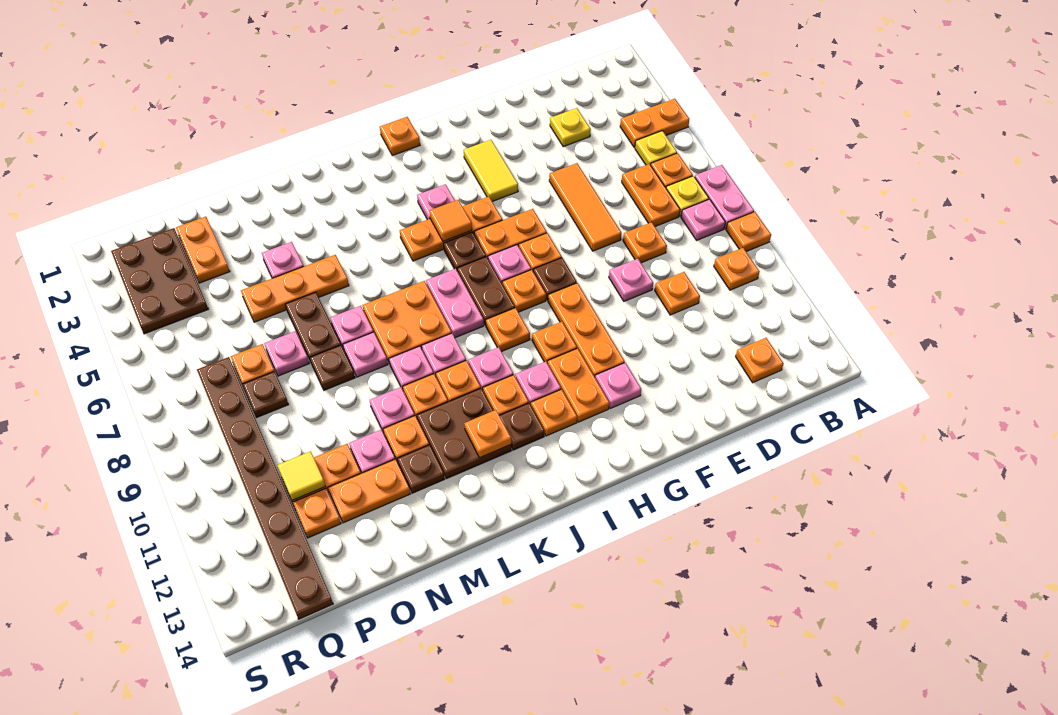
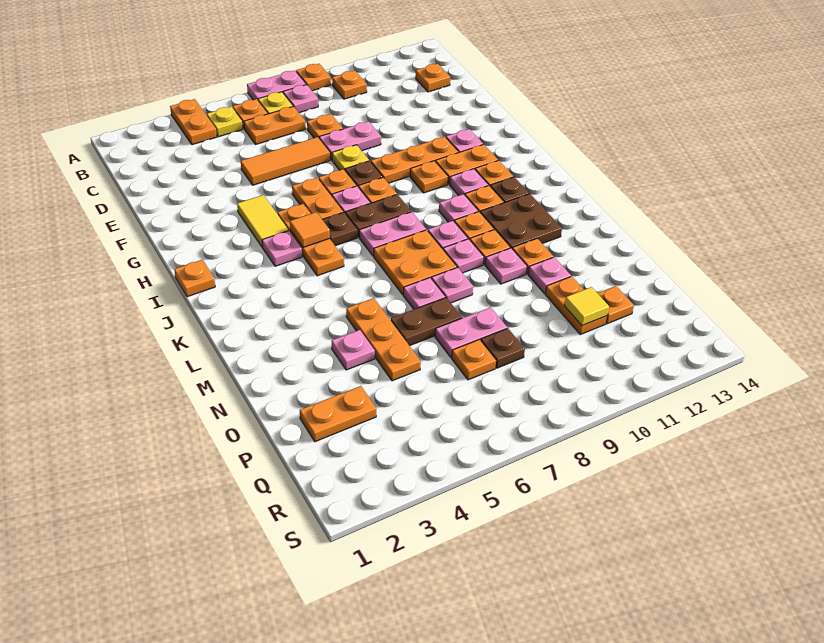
yellow 1x1 plate [550,108,591,147] -> yellow 1x1 plate moved to [332,145,369,170]
orange 1x1 plate [655,272,700,315] -> none
pink 1x1 plate [609,259,653,301] -> pink 1x2 plate [319,121,381,160]
yellow 1x2 tile [464,140,518,202] -> yellow 1x2 tile turned to [237,195,288,247]
orange 1x1 plate [486,308,530,352] -> none
orange 1x1 plate [464,410,511,458] -> none
brown 1x1 plate [397,445,445,493] -> none
brown 1x1 plate [310,345,355,390] -> none
orange 1x2 plate [328,459,410,523] -> none
pink 1x1 plate [264,331,309,376] -> pink 1x2 plate [435,307,507,358]
brown 2x3 plate [111,228,208,334] -> none
brown 1x8 plate [197,357,333,619] -> none

